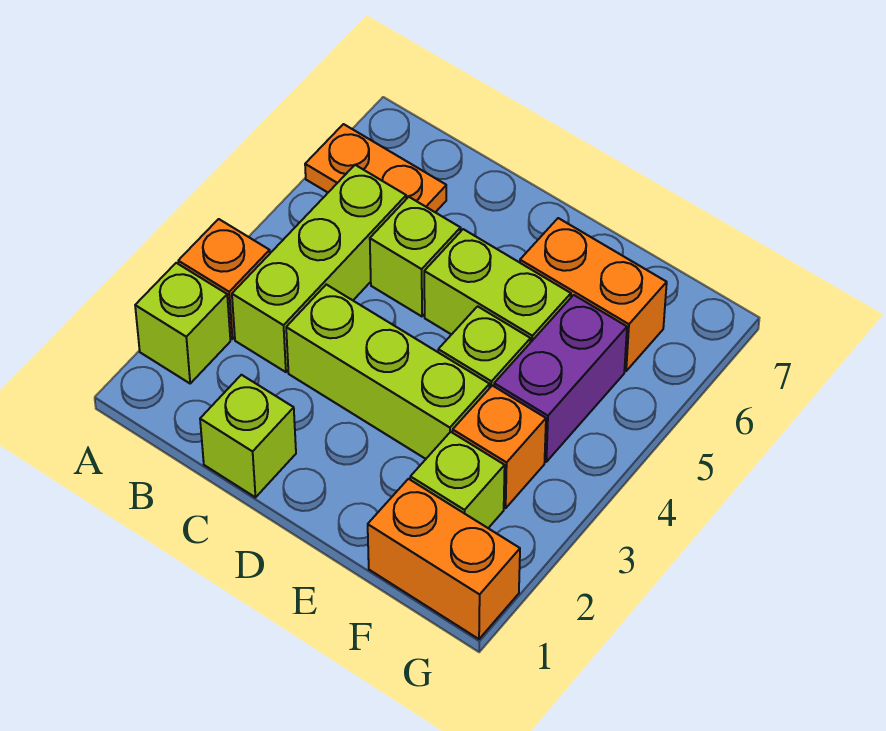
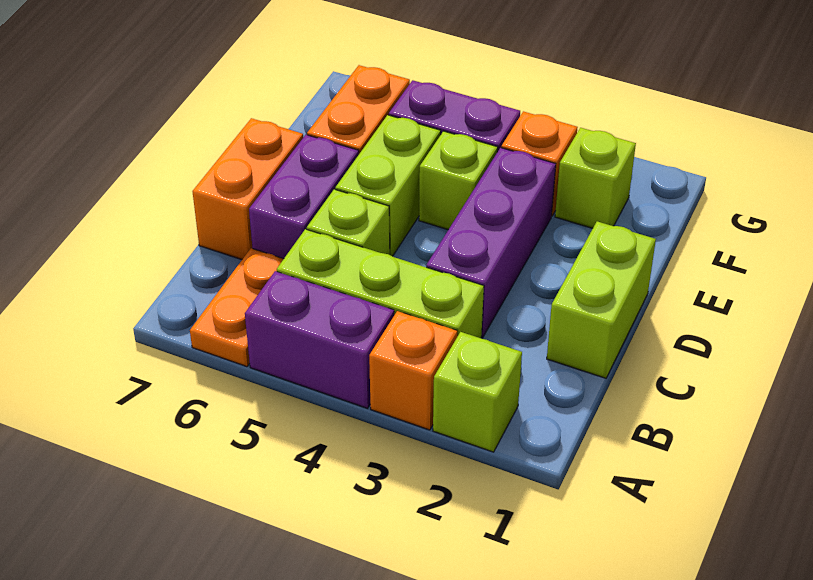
none -> purple 1x2 brick [245,271,394,408]
lime 1x1 brick [200,375,296,497] -> lime 1x2 brick [547,221,656,378]
lime 1x3 brick [286,284,490,459] -> purple 1x3 brick [426,148,556,338]
none -> purple 1x2 brick [249,135,359,259]
orange 1x2 brick [368,479,520,639] -> orange 1x2 brick moved to [192,118,303,260]

